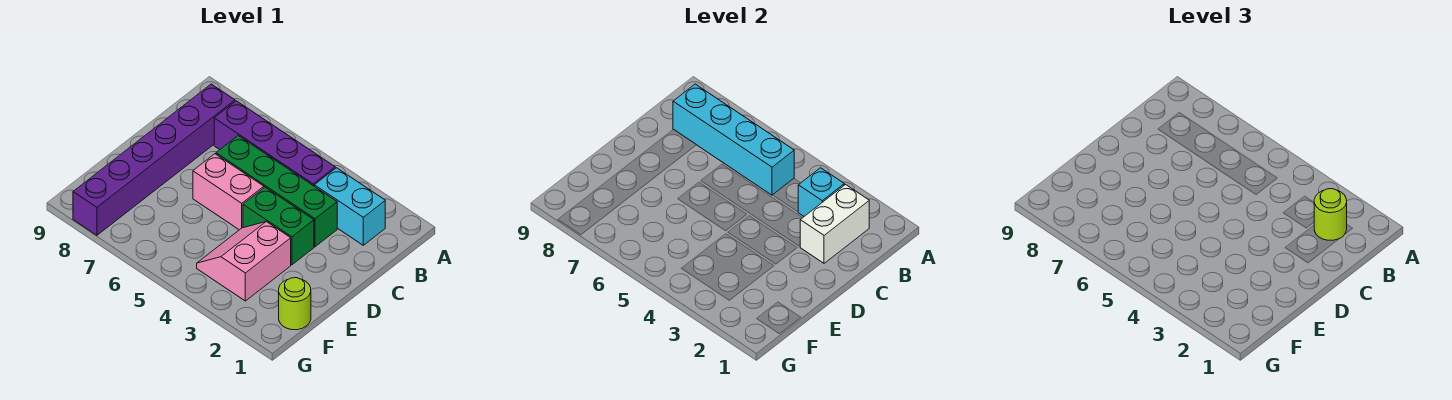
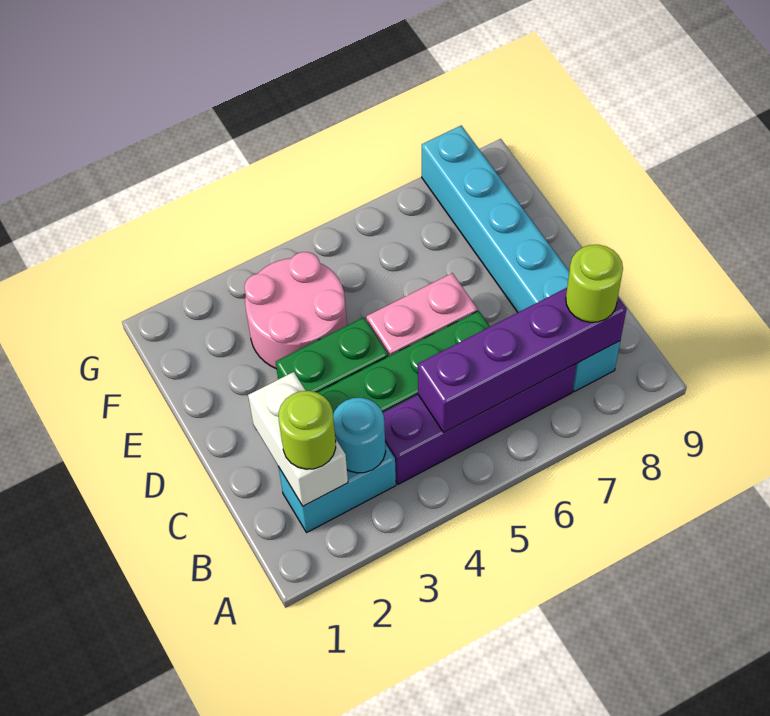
cyan 1x1 brick [798,168,844,216] -> cyan 1x1 round brick [333,398,386,473]
cyan 1x4 brick [673,84,794,195] -> purple 1x4 brick [418,288,627,432]
purple 1x6 brick [73,84,235,235] -> cyan 1x6 brick [422,125,620,392]
pink 2x2 slope [197,222,291,301] -> pink 2x2 round brick [244,252,347,369]
lime 1x1 round brick [279,278,311,330] -> lime 1x1 round brick moved to [566,245,623,322]

